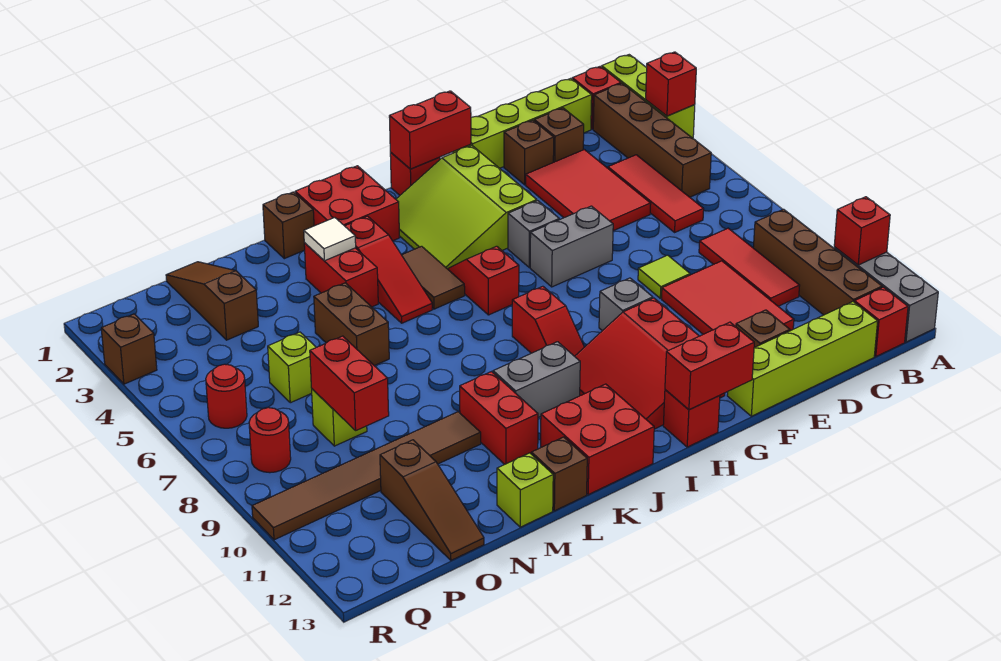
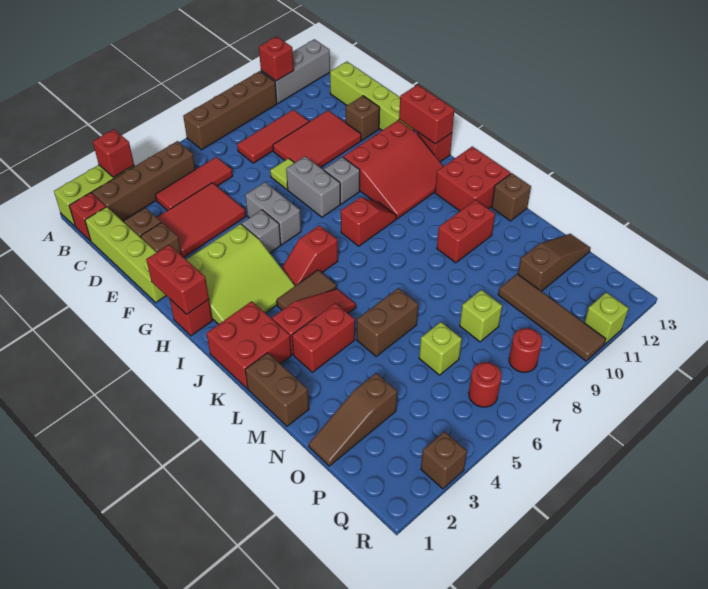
brown 1x4 brick [753,209,882,315] -> brown 1x4 brick moved to [183,71,277,150]
red 1x1 brick [854,287,908,356] -> none
grey 1x2 brick [493,342,580,417] -> grey 1x2 brick moved to [286,156,341,217]
brown 1x1 brick [263,192,314,259] -> brown 1x2 brick [245,353,309,426]
white 1x1 tile [304,218,356,261] -> none
brown 1x6 tile [252,412,481,540] -> brown 1x4 tile [498,274,606,361]
lime 1x1 brick [497,453,553,527] -> lime 1x1 brick moved to [584,292,629,344]
red 1x2 brick [310,336,389,430] -> none

